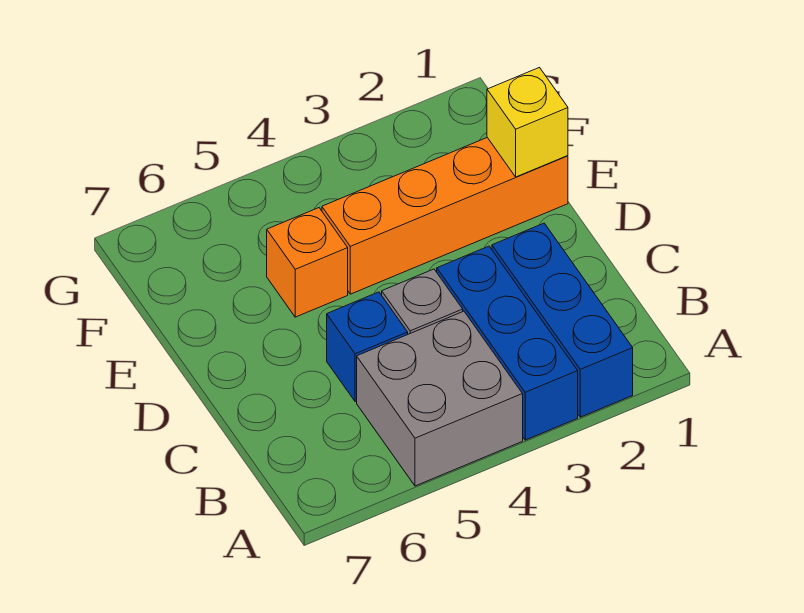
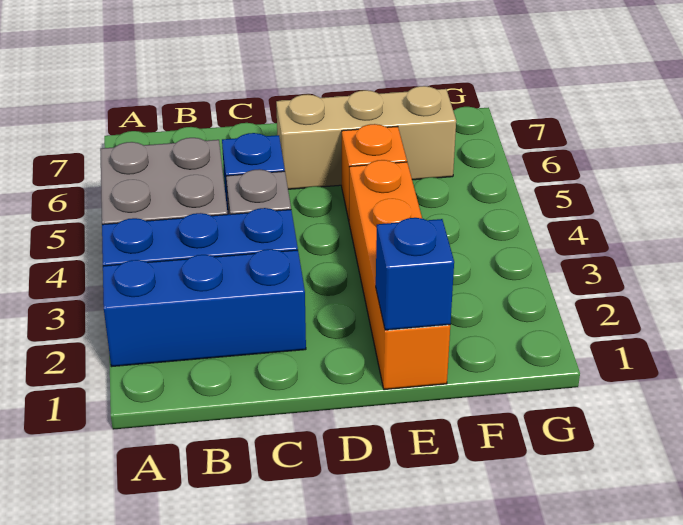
none -> tan 1x3 brick [276,86,456,189]
yellow 1x1 brick [487,68,568,177] -> blue 1x1 brick [376,218,454,330]

